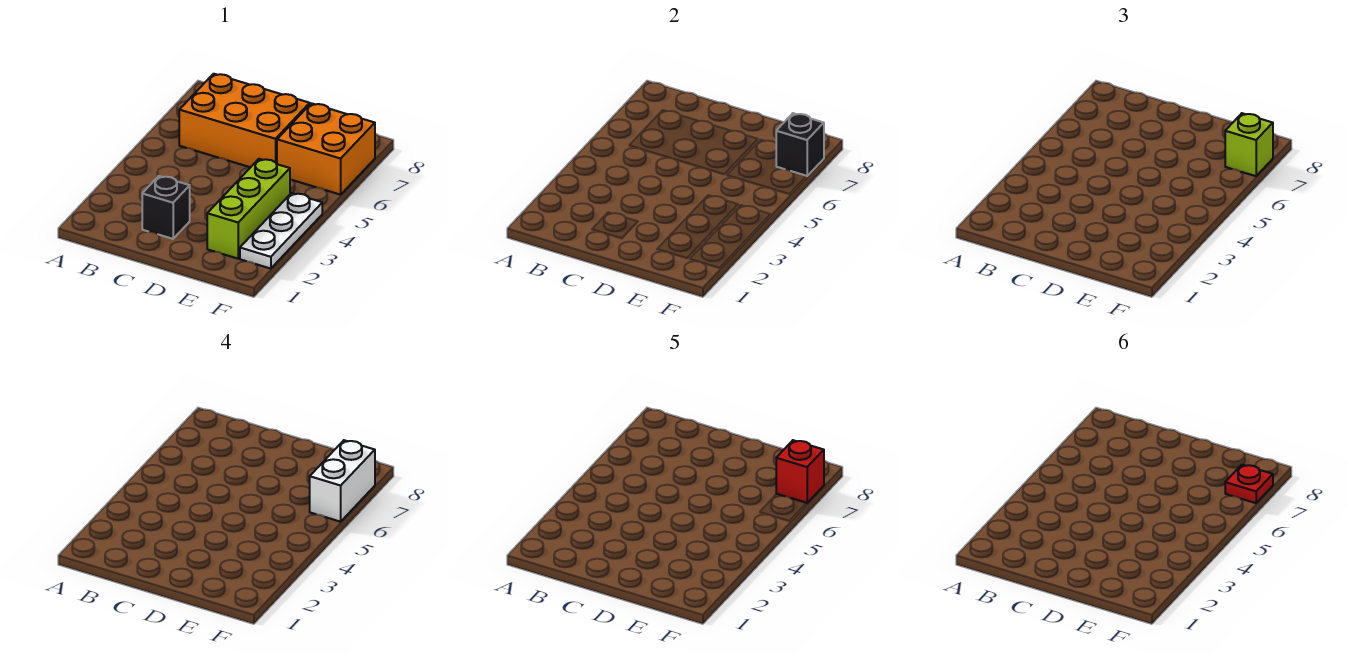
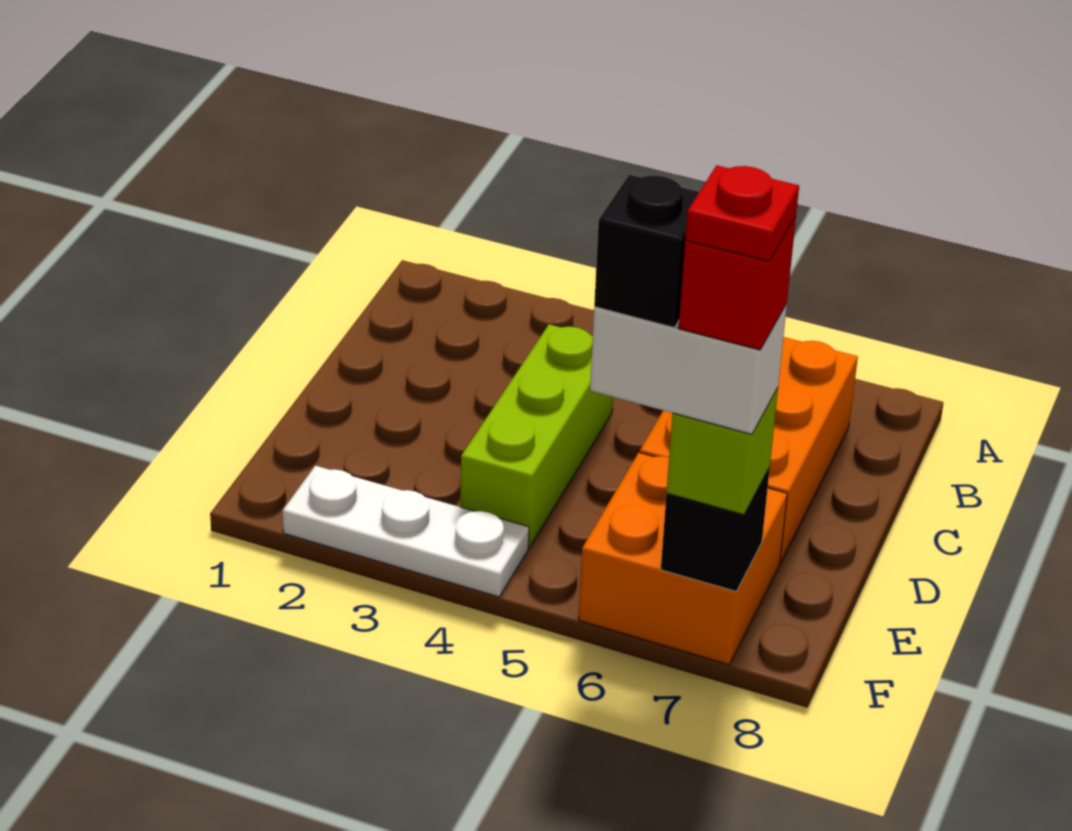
black 1x1 brick [142,176,190,239] -> black 1x1 brick moved to [594,175,699,328]
lime 1x3 brick [207,159,290,259] -> lime 1x3 brick turned to [460,324,613,547]

